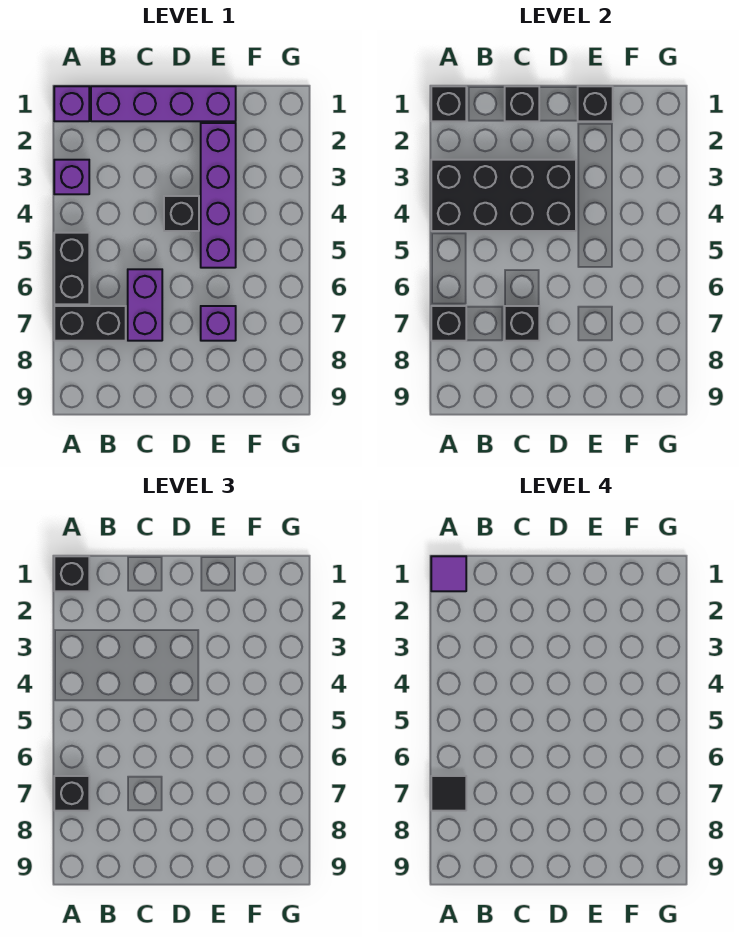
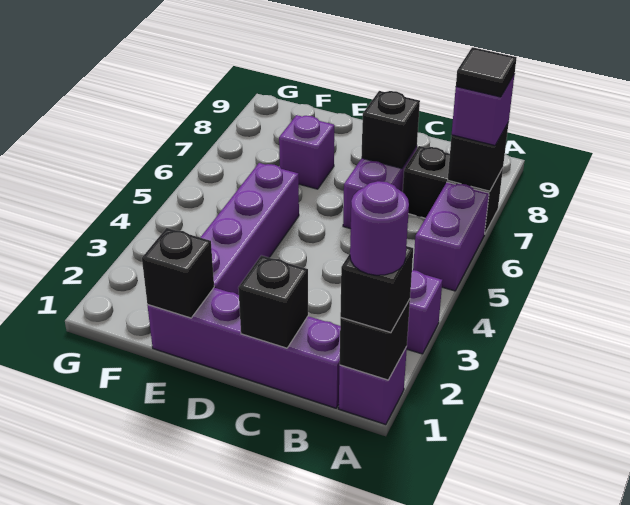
purple 1x1 tile [431,556,466,591] -> purple 1x1 round brick [350,181,409,275]
black 2x4 brick [431,160,576,231] -> none
black 1x2 brick [54,233,89,304] -> purple 1x2 brick [413,182,489,291]
black 1x1 brick [54,776,89,811] -> purple 1x1 brick [452,75,514,145]
black 1x1 brick [164,196,199,231] -> none

